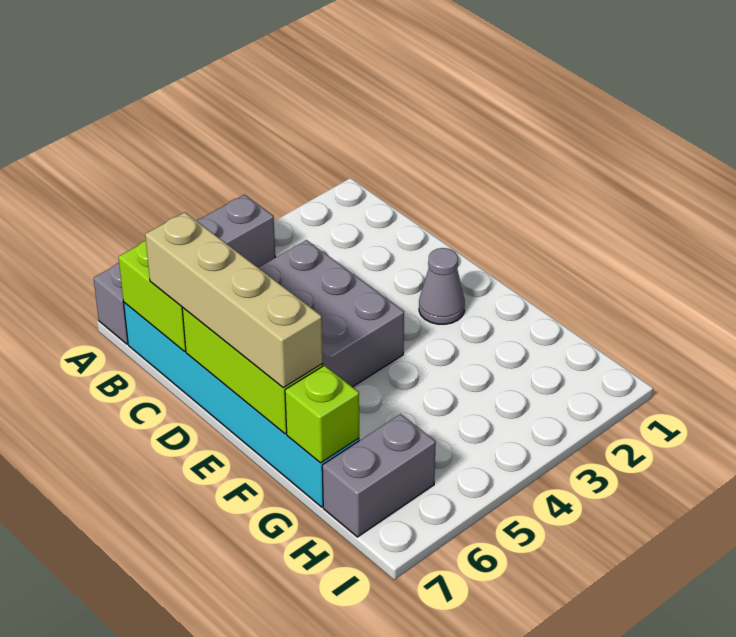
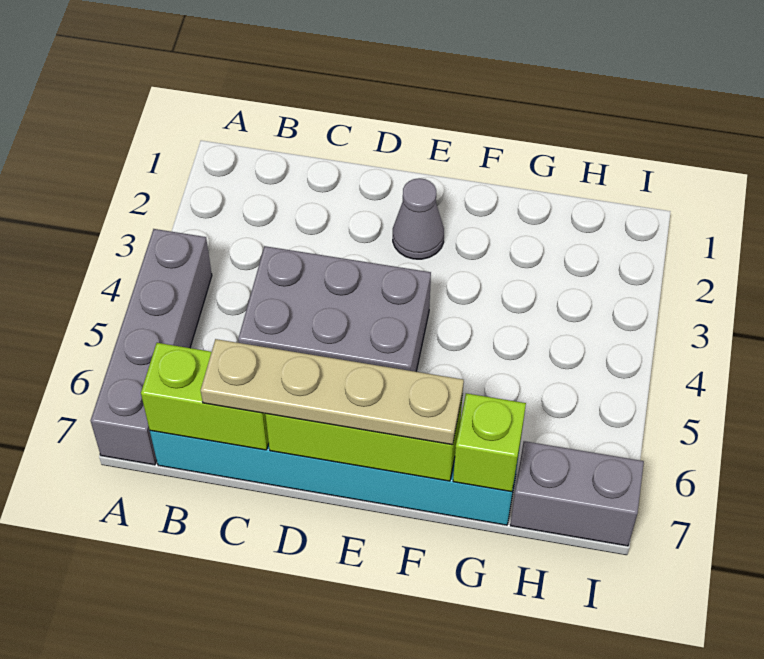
tan 1x4 brick [145,212,323,388] -> tan 1x4 plate [201,339,464,445]
grey 1x2 brick [322,414,436,537] -> grey 1x2 brick turned to [510,441,644,546]

